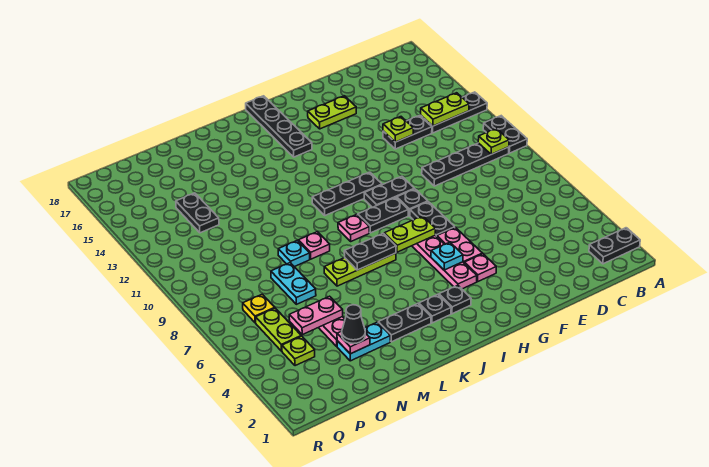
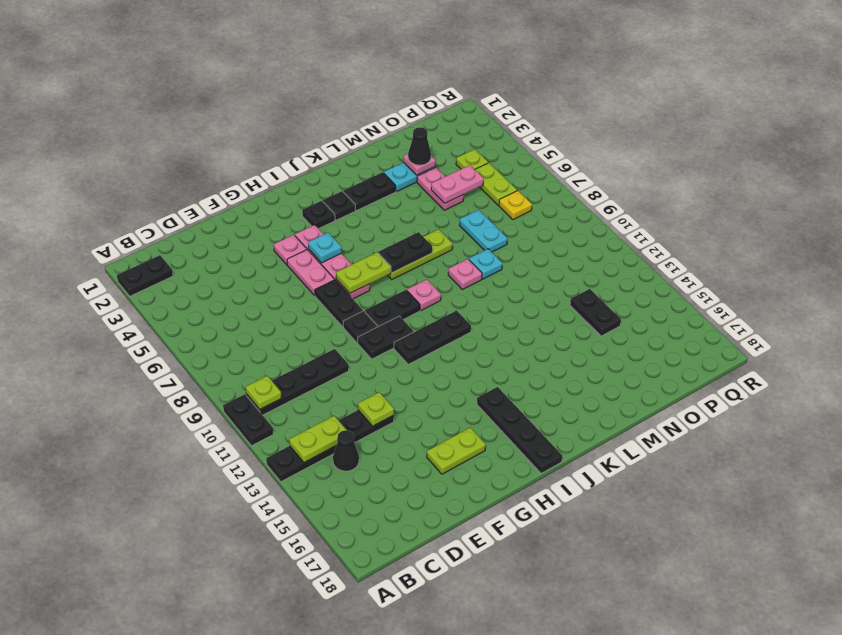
none -> black 1x1 cone [333,430,359,471]

